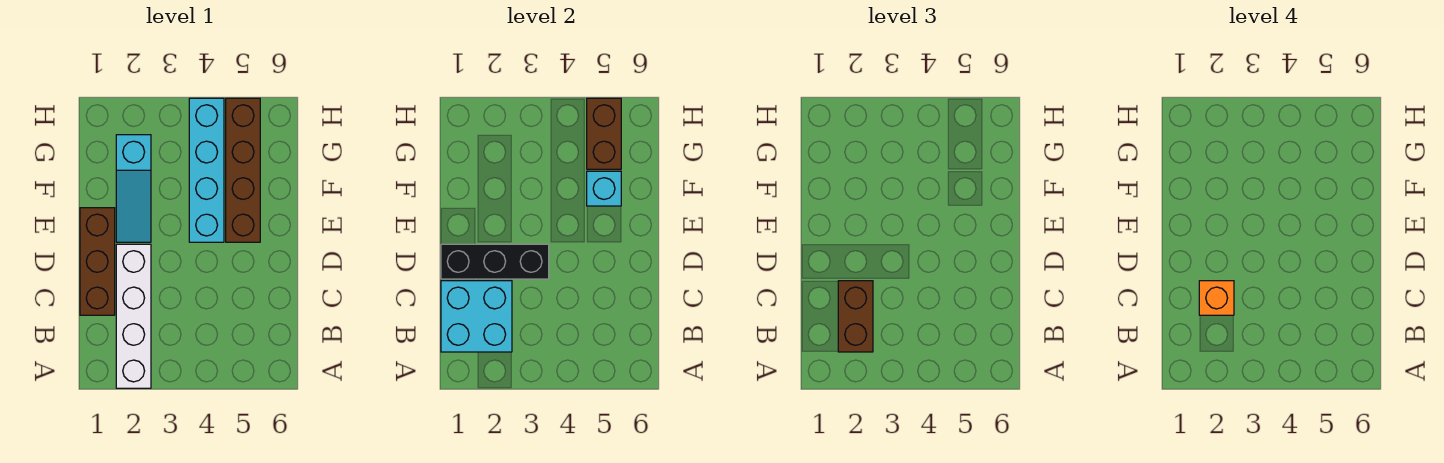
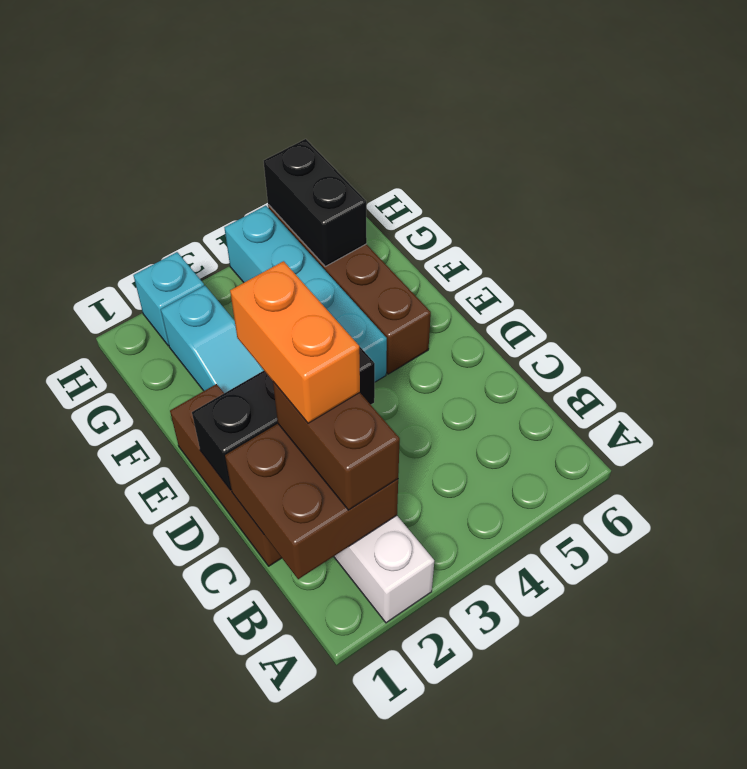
cyan 2x2 brick [441,281,512,352] -> brown 2x2 brick [225,424,398,579]
orange 1x1 brick [1199,281,1234,315] -> orange 1x2 brick [230,261,360,423]
cyan 1x1 brick [587,171,621,206] -> cyan 1x1 brick moved to [134,252,204,346]
brown 1x2 brick [587,98,621,169] -> black 1x2 brick [264,139,367,266]

